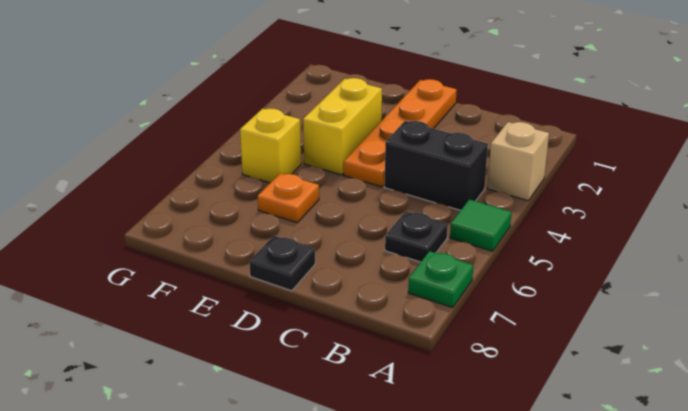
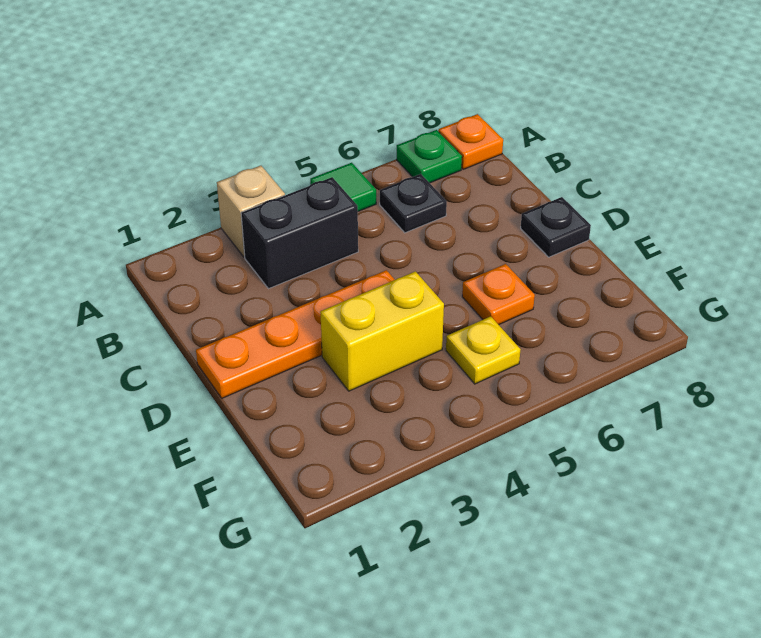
none -> orange 1x1 plate [438,114,503,169]
black 1x2 brick [384,121,488,210] -> black 1x2 brick turned to [241,177,358,289]
yellow 1x1 brick [240,108,301,183] -> yellow 1x1 plate [446,316,521,384]

